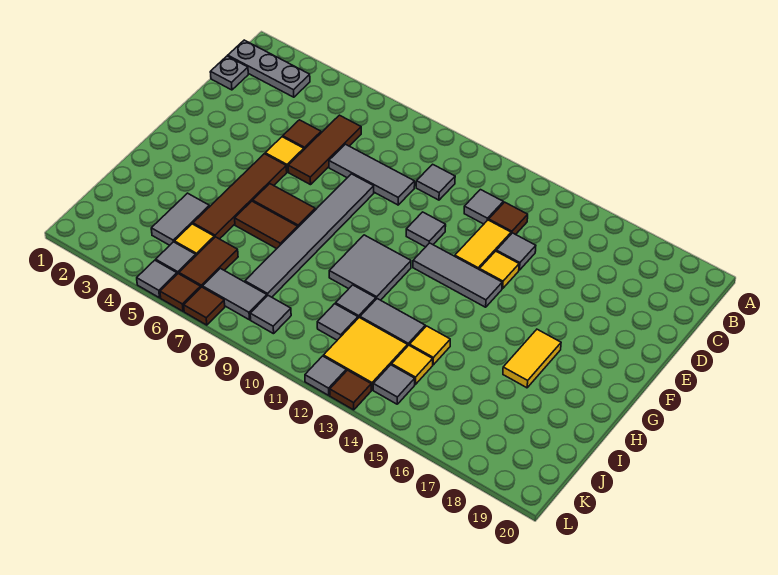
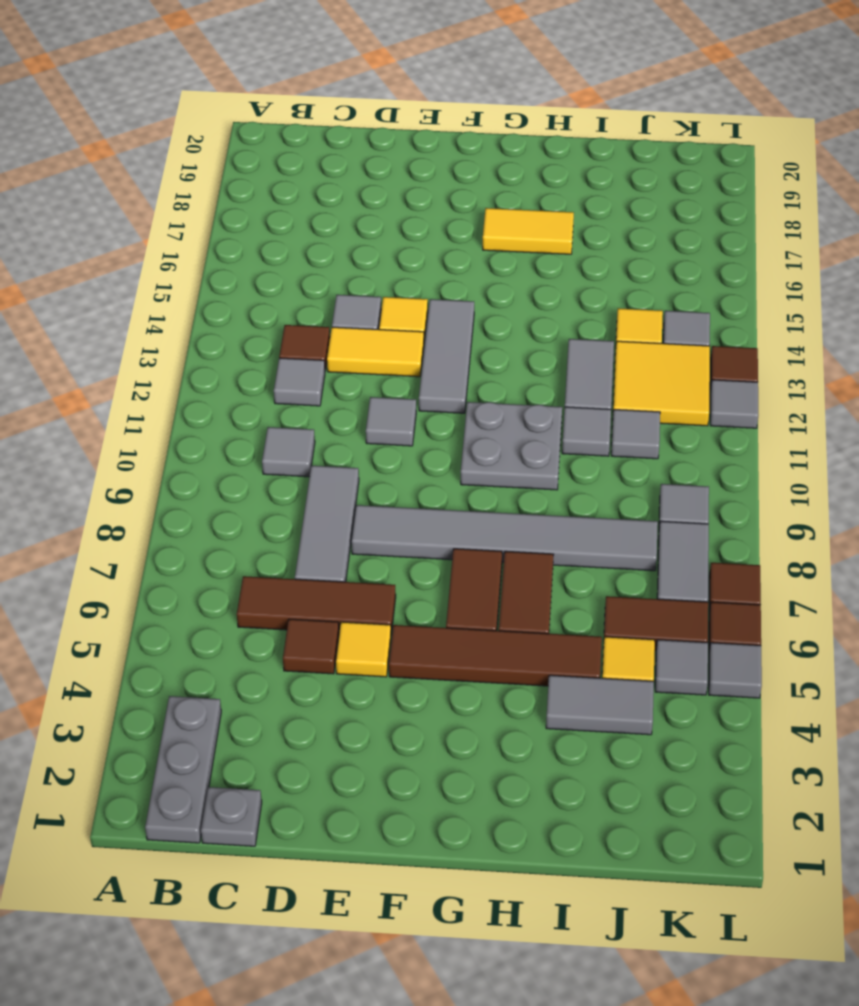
grey 2x2 tile [329,235,411,300] -> grey 2x2 plate [461,402,562,490]
yellow 1x1 tile [410,326,450,365] -> none

